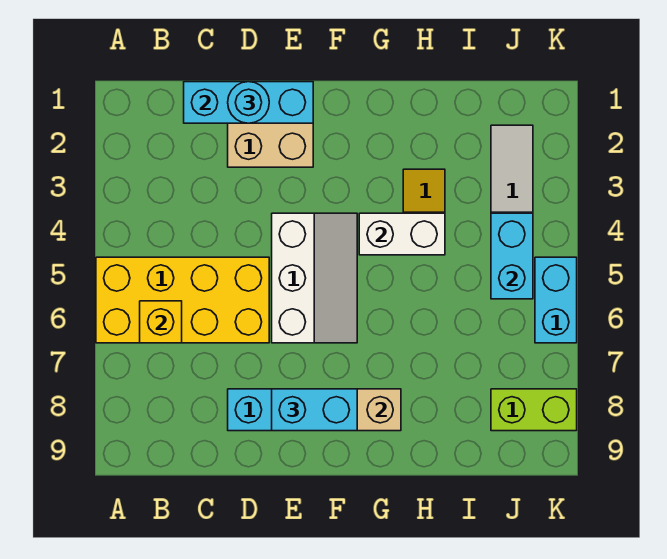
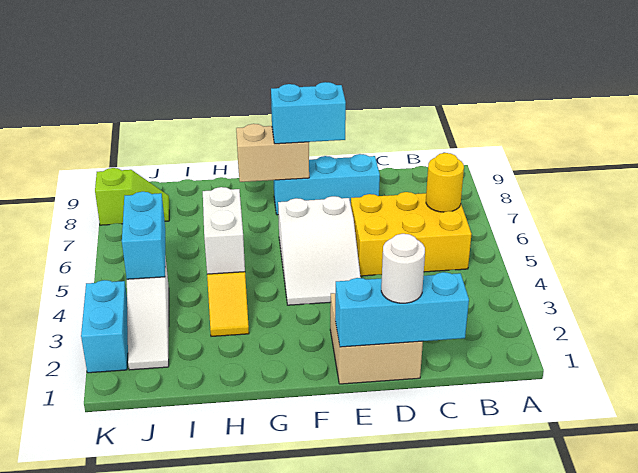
yellow 2x4 brick [96,257,269,343] -> yellow 2x3 brick [351,192,472,276]
yellow 1x1 brick [140,301,182,343] -> yellow 1x1 round brick [426,153,464,212]
cyan 1x1 round brick [228,82,269,123] -> white 1x1 round brick [381,234,425,303]
white 2x3 slope [272,213,357,343] -> white 2x3 slope turned to [278,196,361,305]
white 1x2 brick [359,213,445,255] -> white 1x2 brick turned to [203,187,245,274]
lime 1x2 brick [491,389,577,431] -> lime 1x2 slope [95,168,169,225]
cyan 1x2 brick [535,257,577,343] -> cyan 1x2 brick moved to [81,280,128,373]

